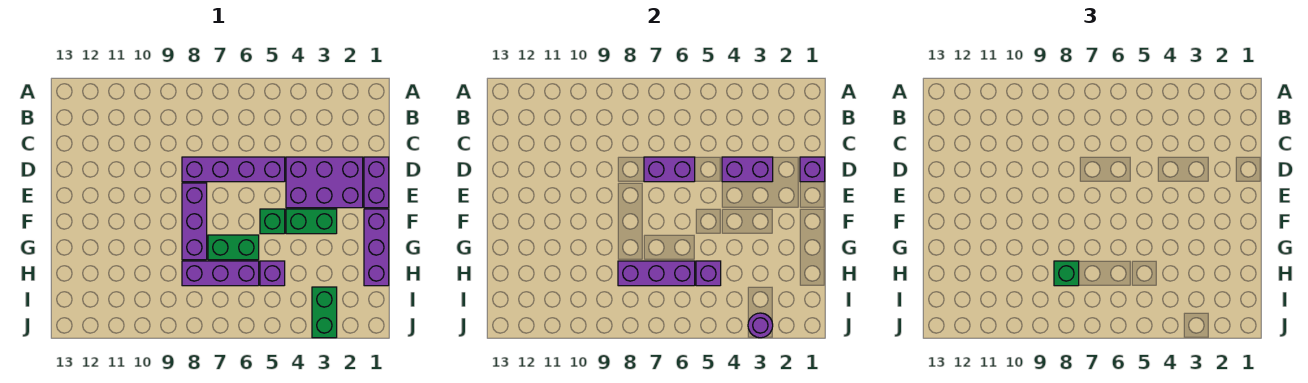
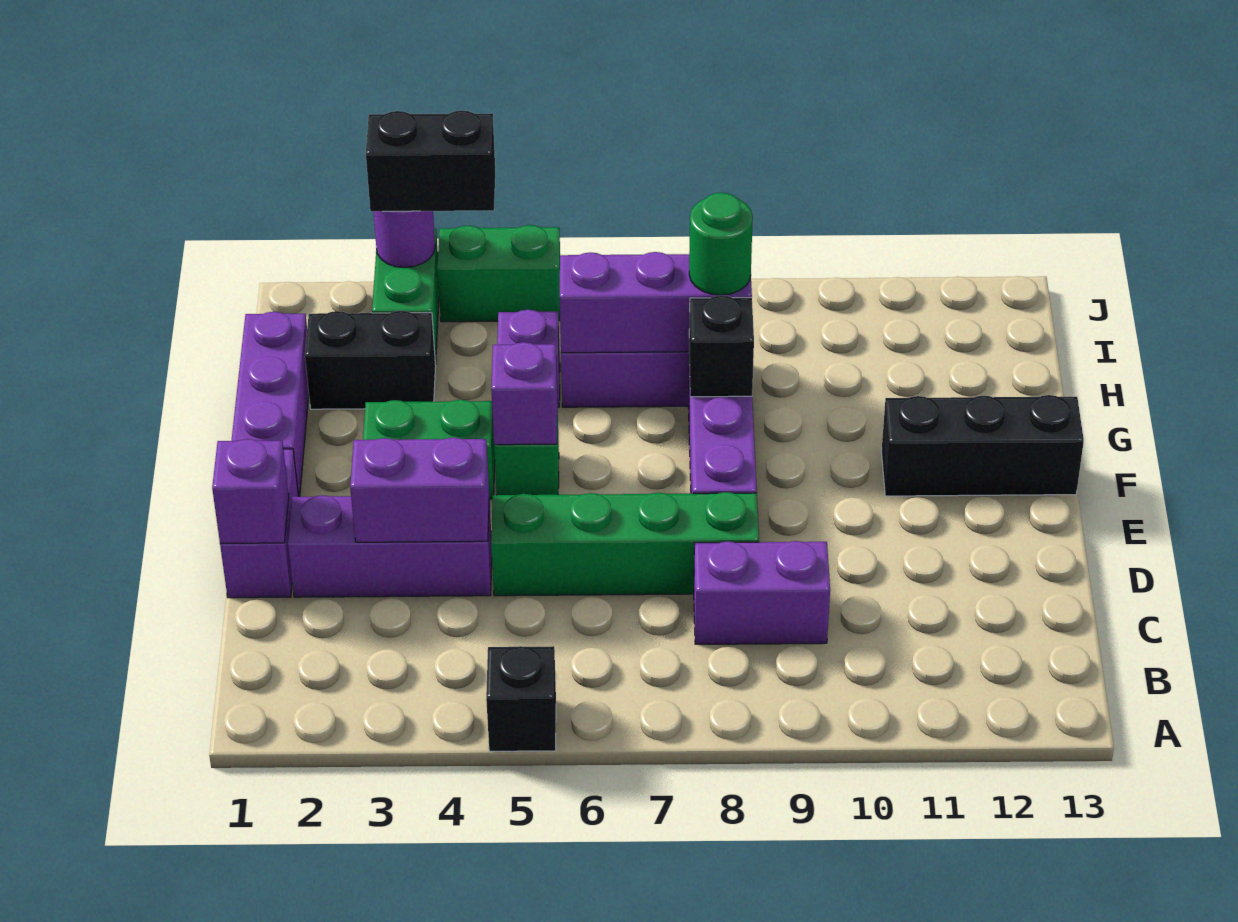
none -> black 1x1 brick [486,646,556,751]
purple 2x3 brick [286,157,363,208] -> purple 1x3 brick [288,495,492,597]
purple 1x4 brick [182,157,285,182] -> green 1x4 brick [491,492,759,596]
purple 1x2 brick [644,157,695,182] -> purple 1x2 brick moved to [694,541,830,644]
none -> black 1x3 brick [881,395,1084,496]
green 1x2 brick [208,235,259,260] -> green 1x2 brick moved to [437,225,560,322]
none -> black 1x1 brick [689,296,754,397]
none -> black 1x2 brick [305,311,436,409]
purple 1x1 brick [696,261,721,286] -> purple 1x1 brick moved to [491,342,557,445]
green 1x1 brick [1054,261,1079,286] -> green 1x1 round brick [689,193,753,295]
none -> black 1x2 brick [366,110,495,211]

